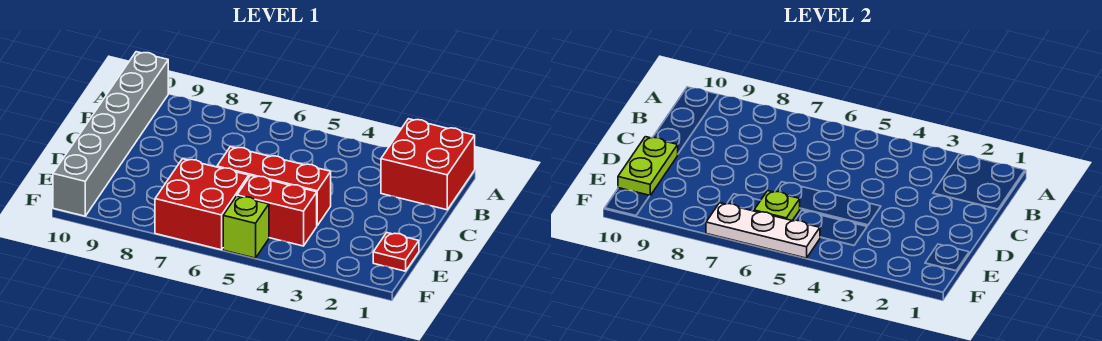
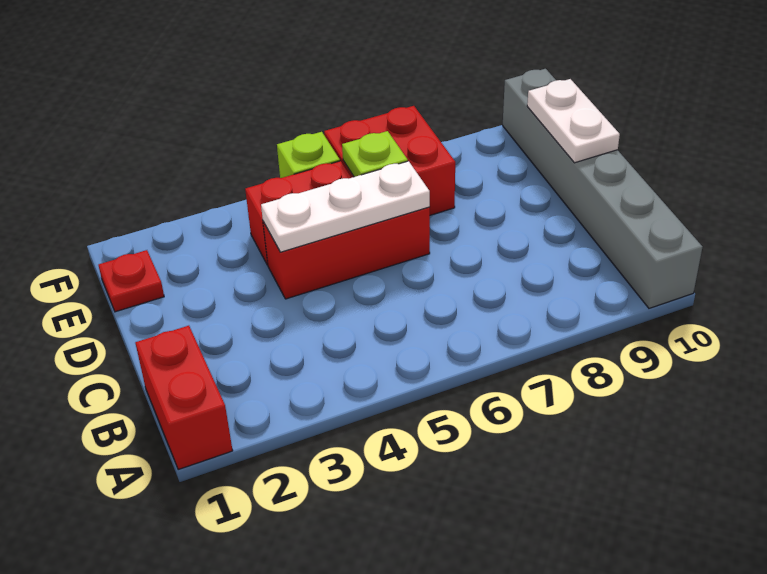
red 2x2 brick [381,119,475,210] -> red 1x2 brick [135,326,233,470]
lime 1x2 plate [618,137,678,195] -> white 1x2 plate [527,79,620,163]
white 1x3 plate [706,203,820,258] -> white 1x3 plate moved to [261,161,430,252]

